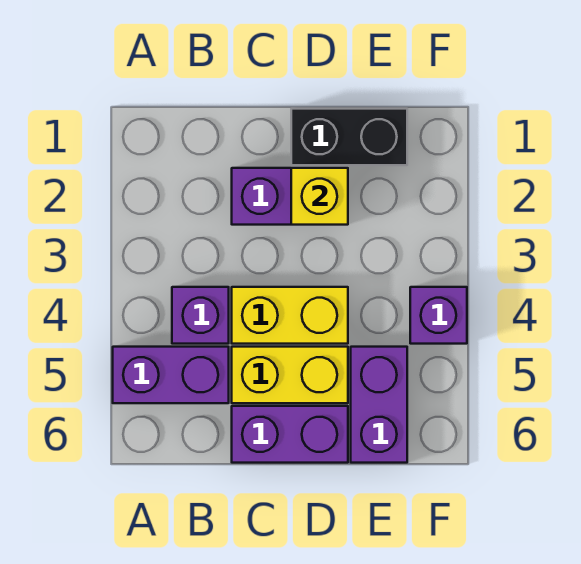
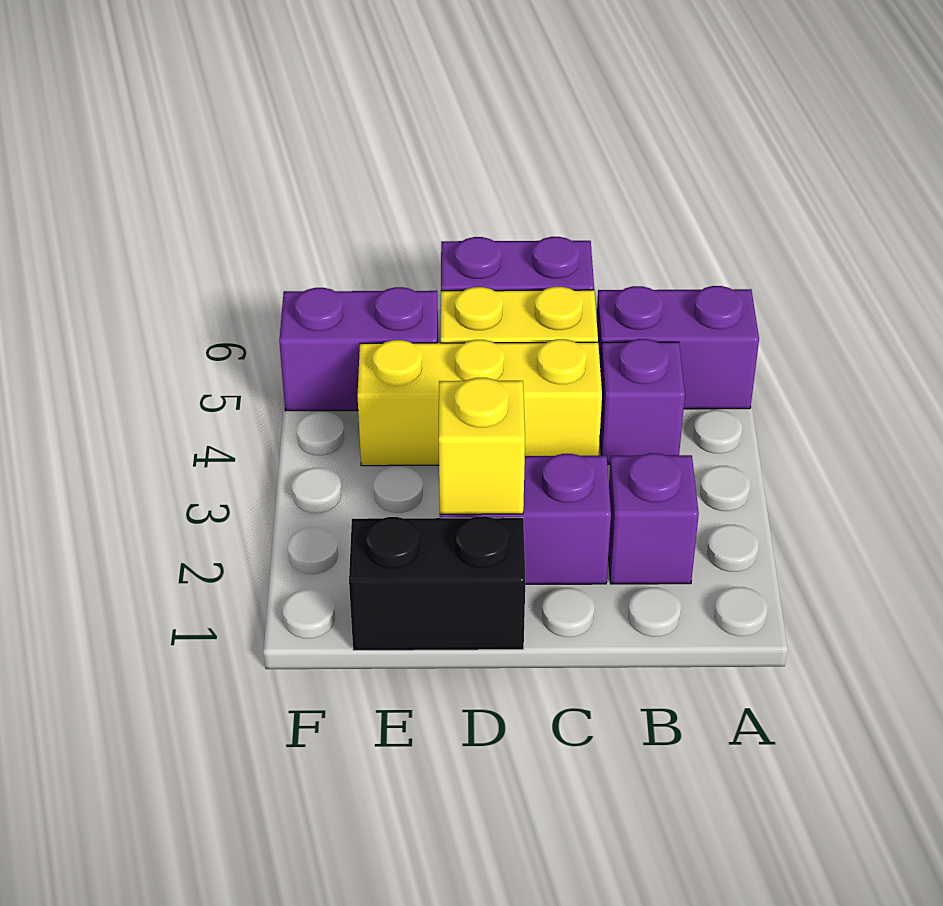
yellow 1x2 brick [232,287,348,344] -> yellow 1x3 brick [358,339,602,466]
purple 1x2 brick [351,347,407,463] -> purple 1x2 brick turned to [279,287,438,411]
purple 1x1 brick [410,287,467,344] -> purple 1x1 brick moved to [608,453,699,584]

